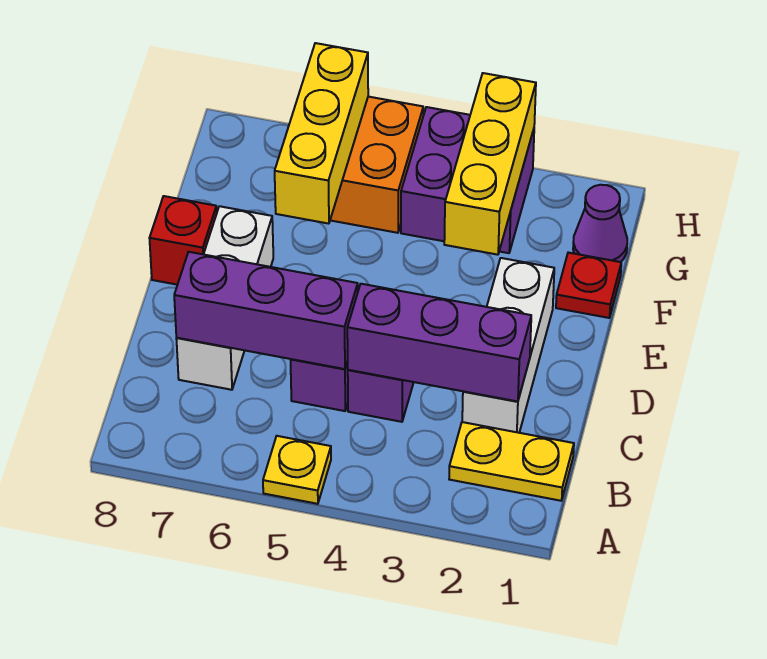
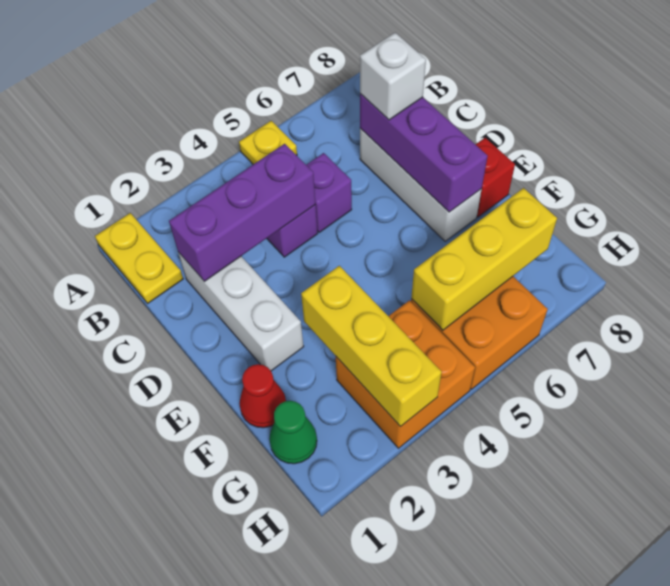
yellow 1x2 plate [449,422,574,501] -> yellow 1x2 plate turned to [95,213,183,303]
purple 1x3 brick [174,252,358,369] -> purple 1x3 brick turned to [360,94,488,212]
none -> white 1x1 brick [360,33,426,120]
red 1x1 plate [556,253,621,318] -> red 1x1 cone [239,364,286,428]
yellow 1x3 brick [275,43,368,224] -> yellow 1x3 brick turned to [411,188,557,330]
purple 1x1 cone [573,185,627,262] -> green 1x1 cone [269,401,317,464]
purple 2x2 brick [401,107,534,253] -> orange 2x2 brick [336,300,475,448]

